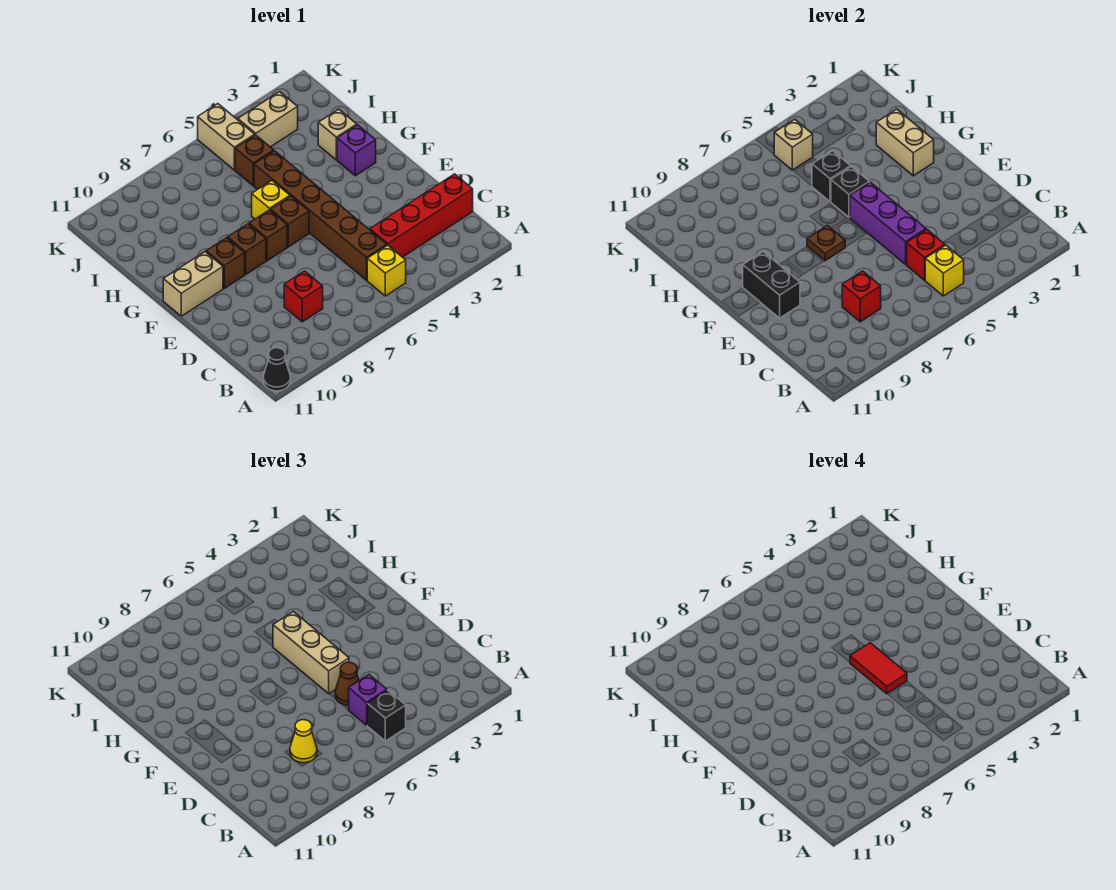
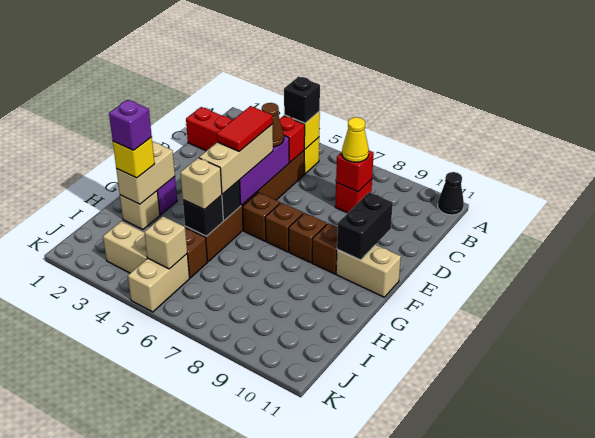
purple 1x1 brick [349,675,387,725] -> purple 1x1 brick moved to [109,100,152,150]
brown 1x1 plate [807,226,845,261] -> none
yellow 1x1 brick [252,181,290,219] -> yellow 1x1 brick moved to [113,137,155,178]
none -> tan 1x1 brick [180,158,222,210]

